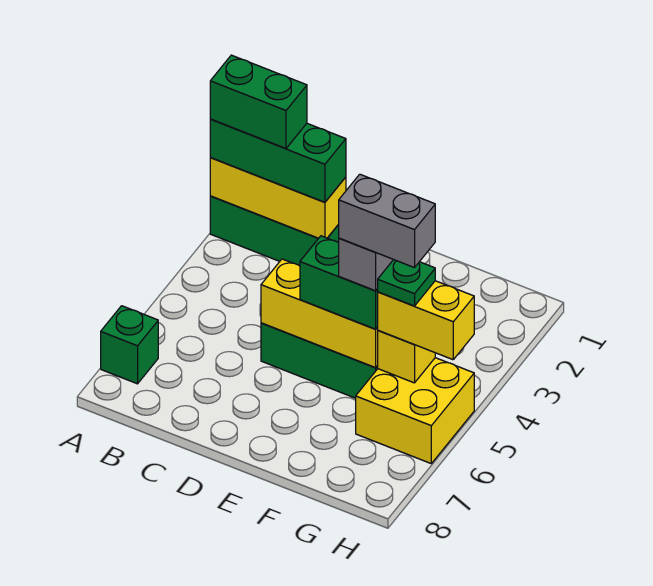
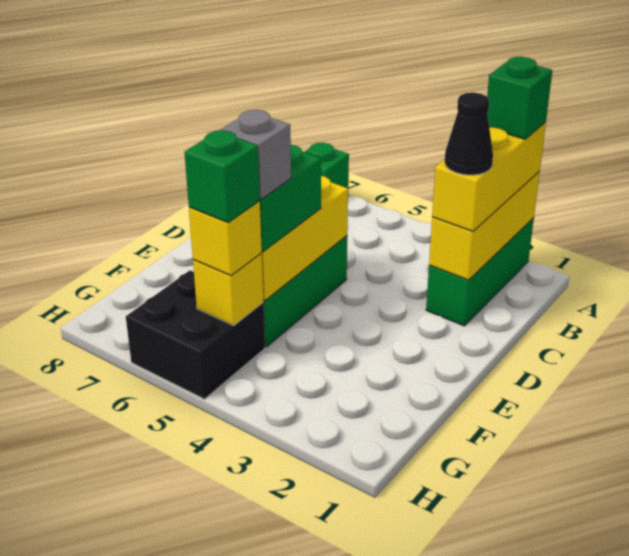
green 1x3 brick [210,119,346,202] -> yellow 1x3 brick [432,122,546,231]
green 1x2 brick [210,55,307,148] -> green 1x1 brick [487,57,552,139]
none -> black 1x1 cone [445,93,493,175]
grey 1x2 brick [338,174,435,268] -> none
yellow 2x2 brick [356,358,474,463] -> black 2x2 brick [126,270,265,399]
yellow 1x2 brick [378,281,474,360] -> yellow 1x1 brick [189,201,262,276]
green 1x1 plate [378,260,435,306] -> green 1x1 brick [185,130,260,223]

